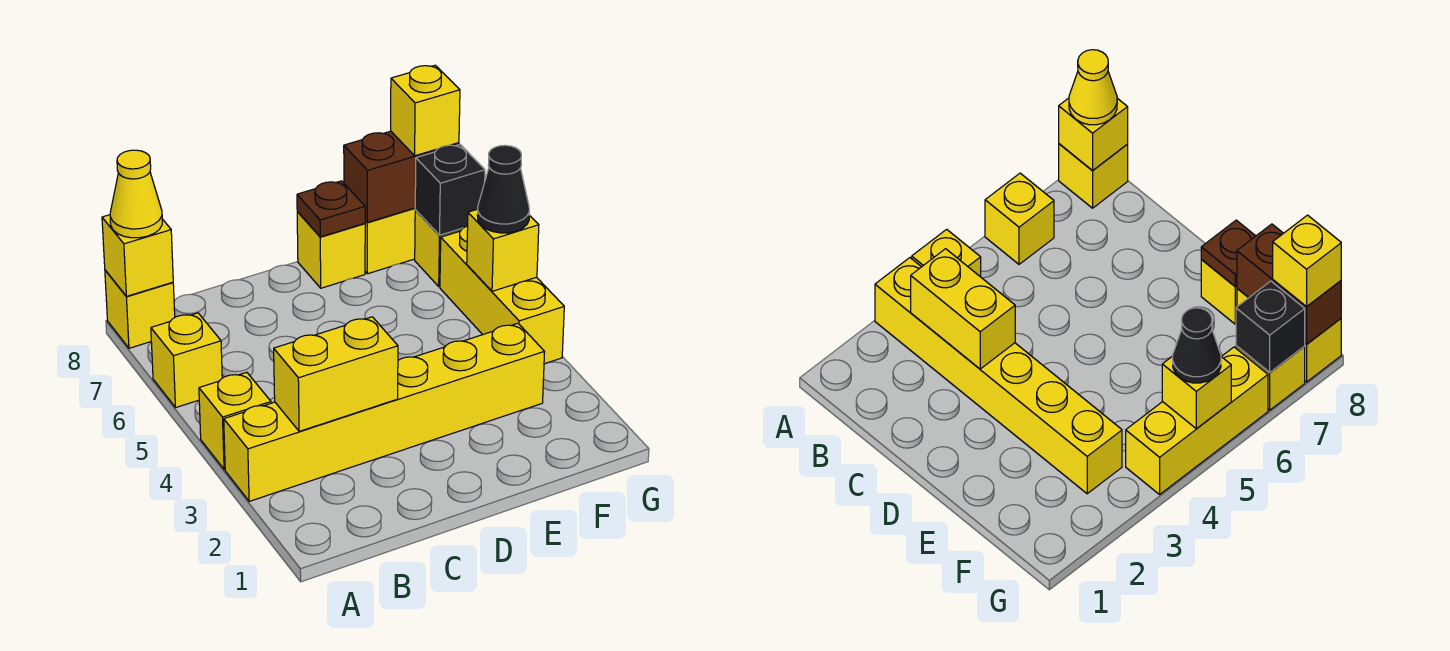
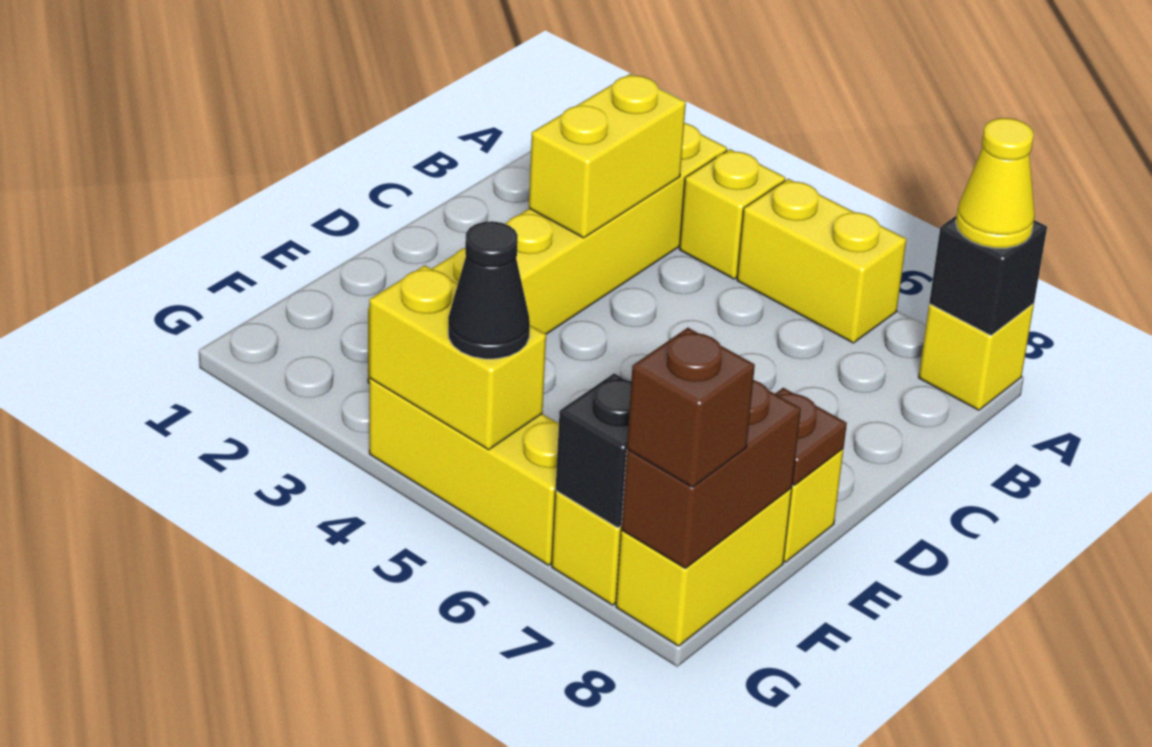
yellow 1x1 brick [151,313,222,407] -> yellow 1x2 brick [737,179,907,343]
yellow 1x1 brick [102,215,173,296] -> black 1x1 brick [929,215,1047,335]
yellow 1x1 brick [467,209,539,291] -> yellow 1x2 brick [369,265,546,450]
yellow 1x1 brick [391,65,460,156] -> brown 1x1 brick [627,328,755,487]

